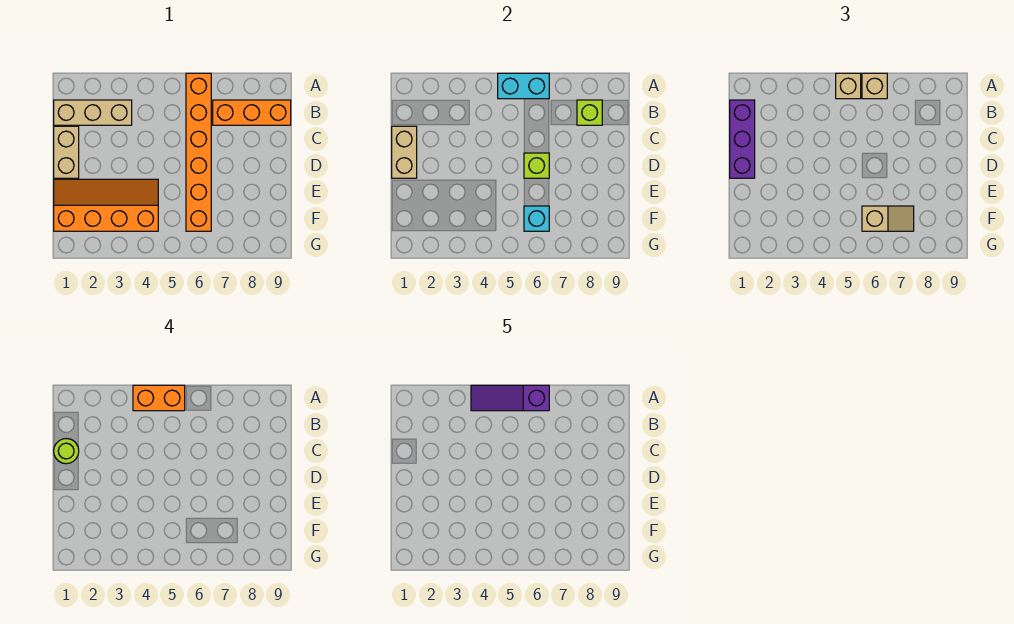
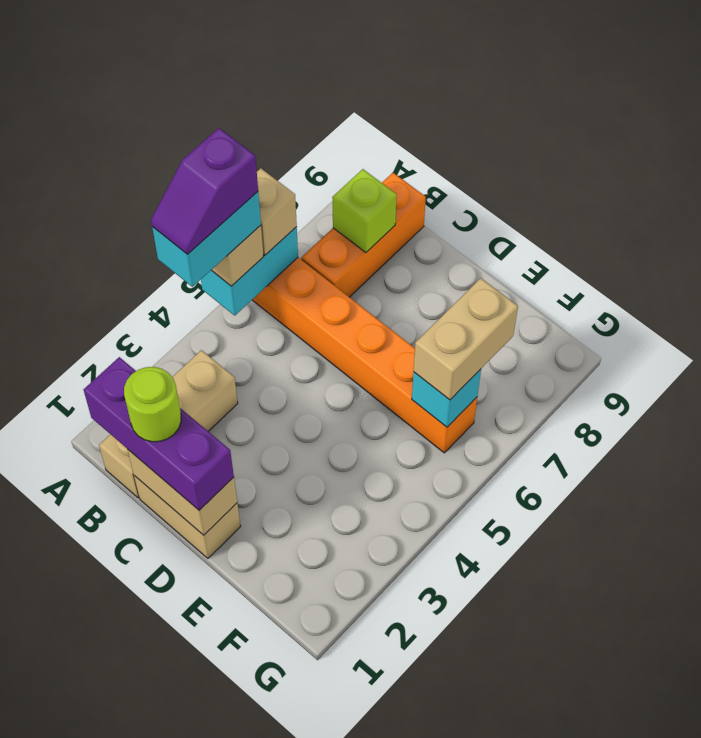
orange 1x2 brick [133,385,185,411] -> cyan 1x2 brick [152,192,261,287]
purple 1x3 slope [471,385,549,411] -> purple 1x2 slope [151,128,258,255]
lime 1x1 brick [524,153,549,178] -> none
orange 2x4 slope [54,179,158,231] -> none
tan 1x2 slope [862,206,914,231] -> tan 1x2 brick [414,278,518,400]

